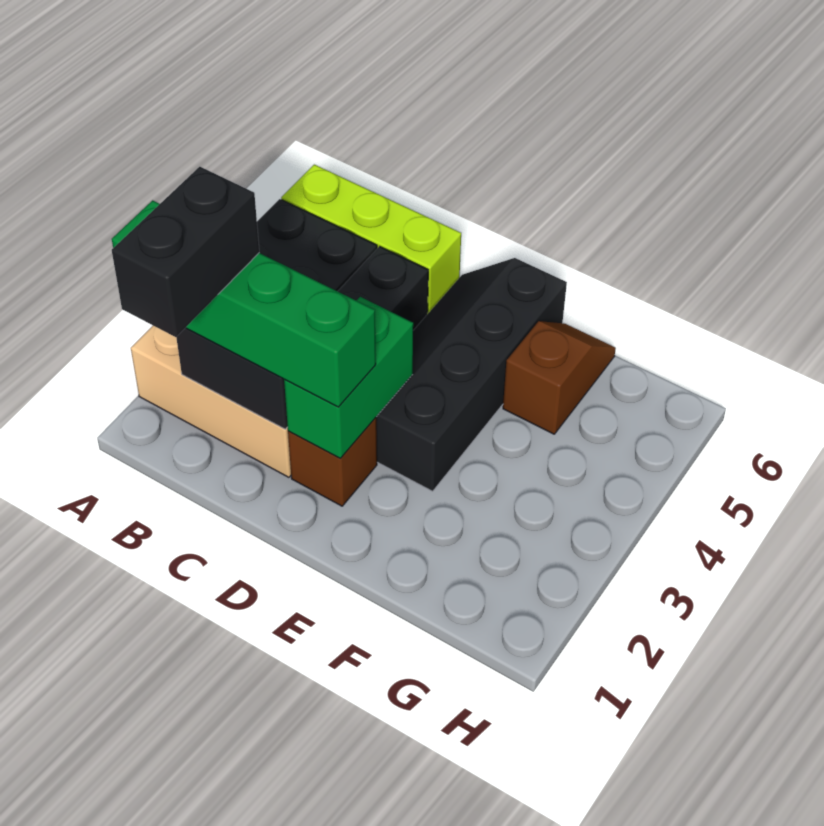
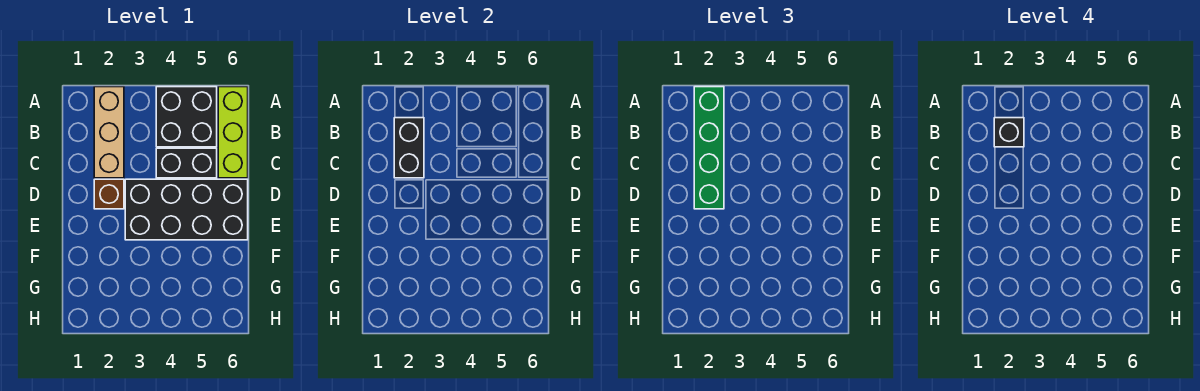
black 1x2 brick [112,167,259,337] -> black 1x1 brick [994,118,1024,147]
green 1x2 brick [284,297,413,458] -> none
black 2x4 slope [376,258,567,491] -> black 2x4 brick [125,179,248,240]
brown 1x2 slope [503,321,616,434] -> none

